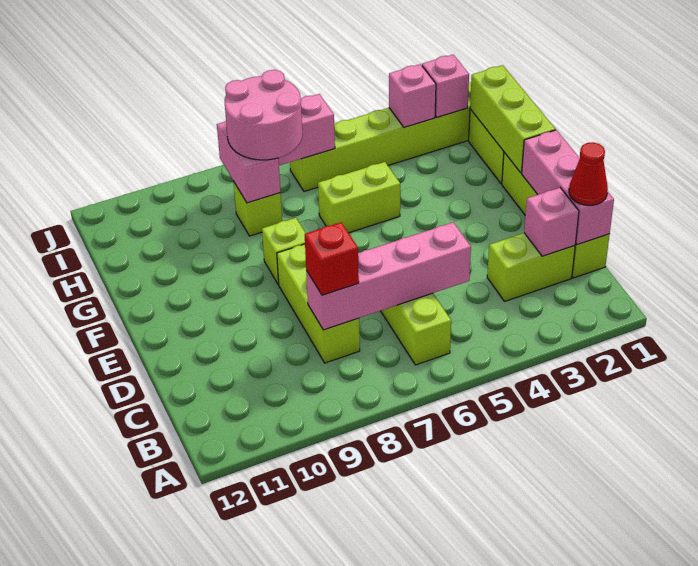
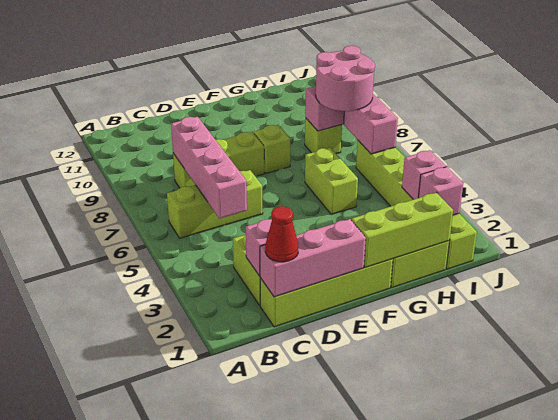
red 1x1 brick [305,222,359,295] -> none

